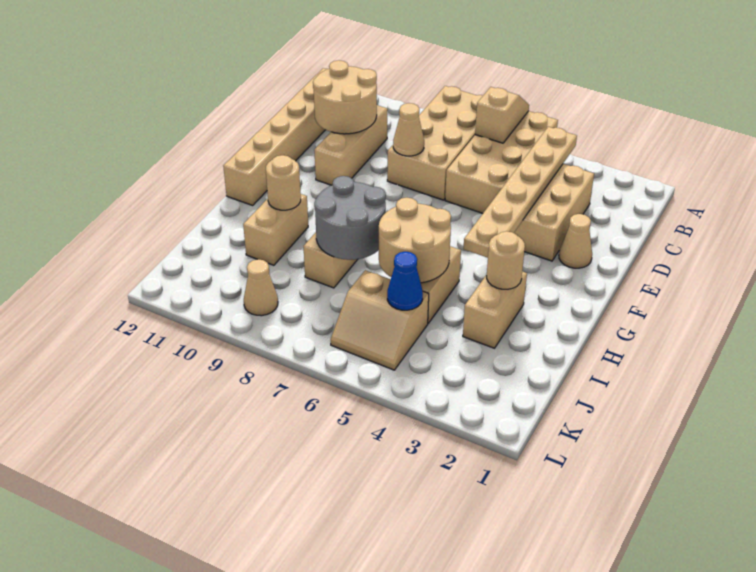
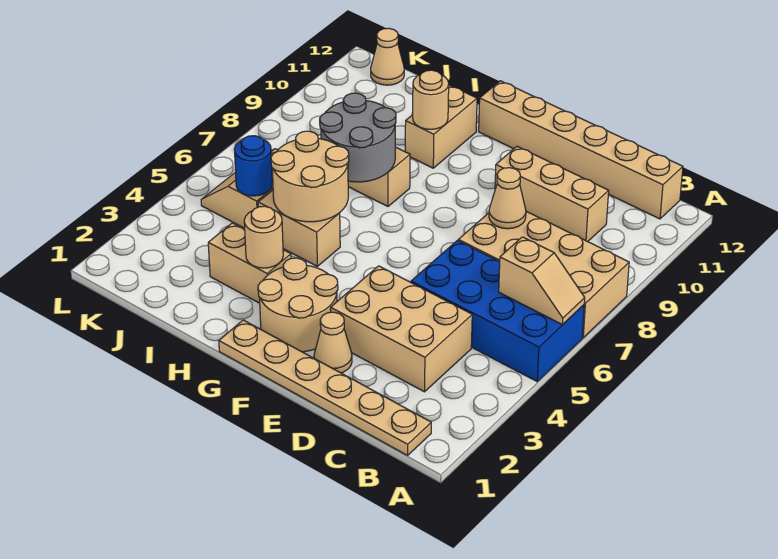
tan 2x4 brick [445,111,558,213] -> blue 2x4 brick [411,241,584,381]
tan 1x6 plate [463,127,577,258] -> tan 1x6 plate moved to [219,320,431,455]
tan 2x2 round brick [313,60,377,134] -> tan 2x2 round brick moved to [258,258,338,352]
tan 1x2 brick [243,194,308,265] -> tan 1x2 brick turned to [405,85,477,168]
blue 1x1 cone [387,252,423,310] -> blue 1x1 round brick [234,136,272,196]
tan 1x1 cone [244,259,278,316] -> tan 1x1 cone moved to [371,28,404,85]

